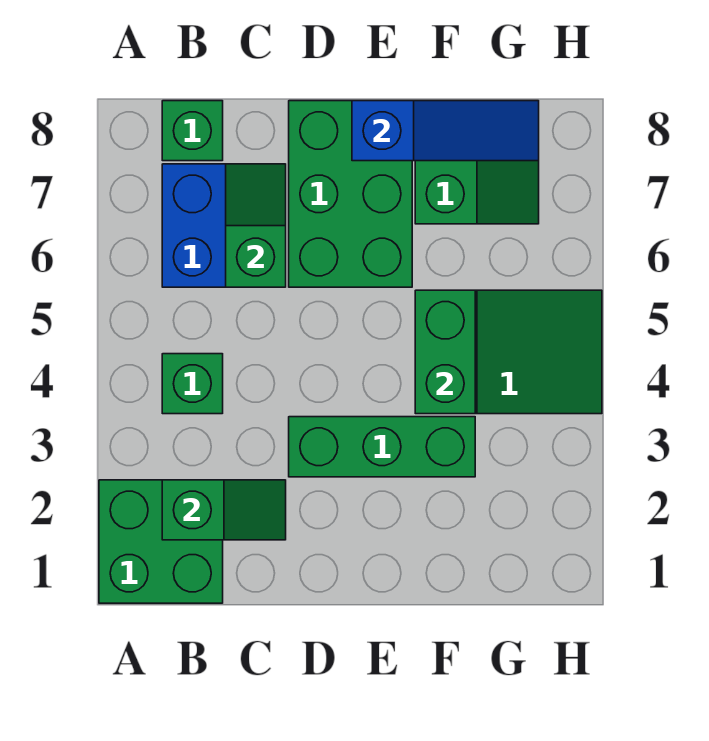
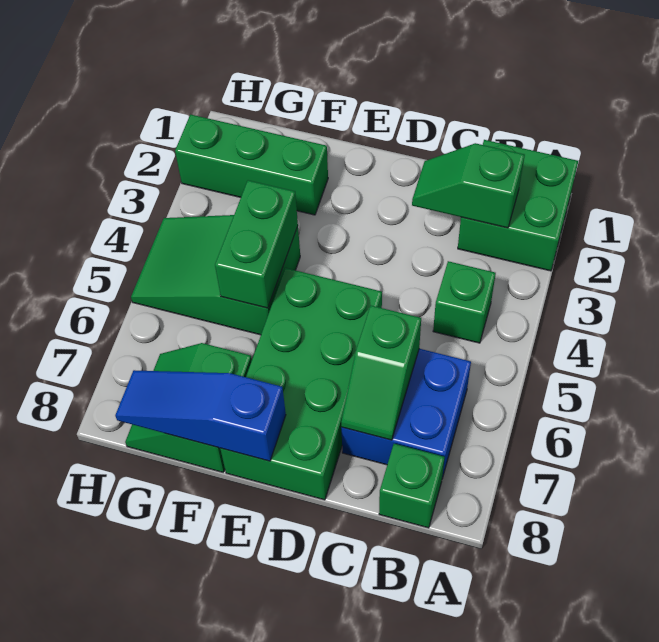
green 1x3 brick [289,417,475,477] -> green 1x3 brick moved to [175,115,328,215]
green 2x3 brick [289,101,412,287] -> green 2x4 brick [220,268,382,500]

